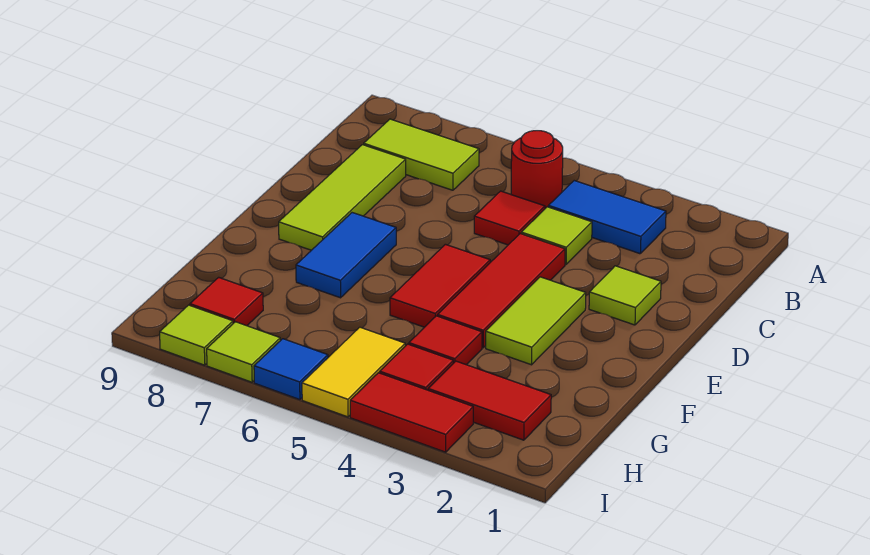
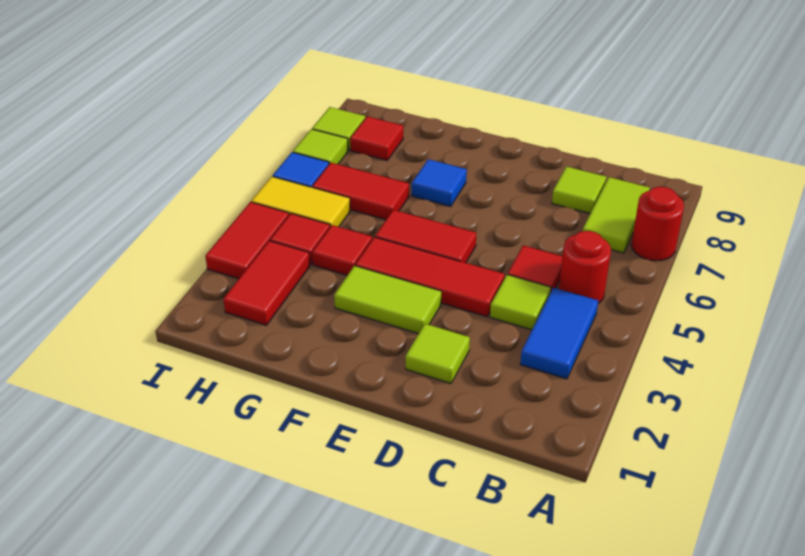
none -> red 1x1 round brick [631,187,684,261]
lime 1x3 tile [279,145,406,250] -> lime 1x1 tile [552,166,606,214]
blue 1x2 tile [296,213,396,298] -> blue 1x1 tile [412,159,467,207]
none -> red 1x2 tile [312,163,409,220]

